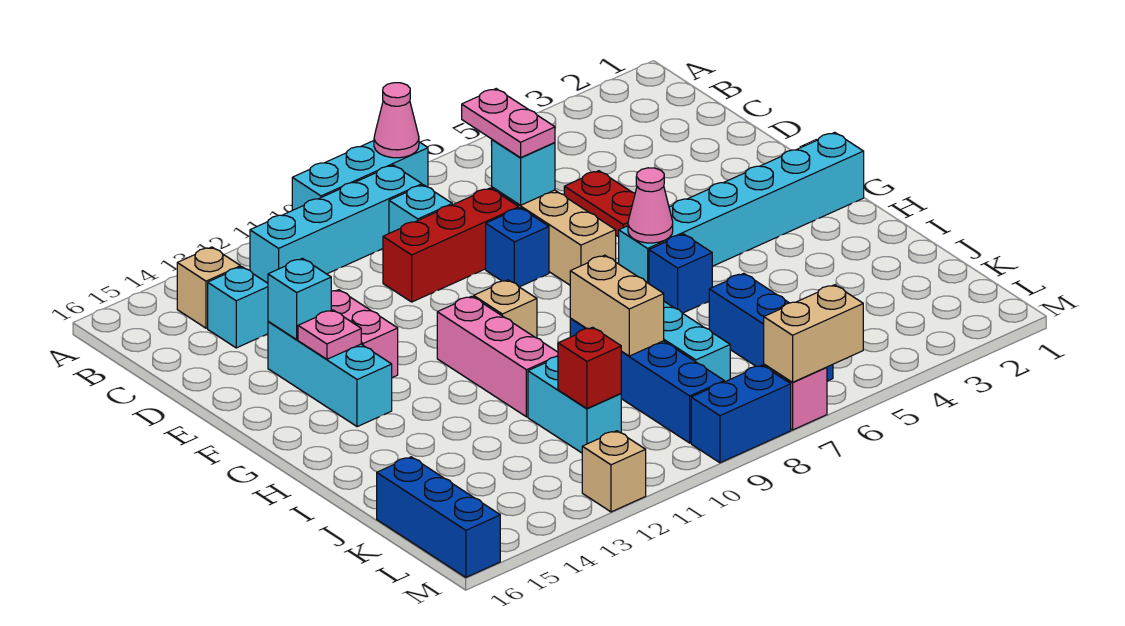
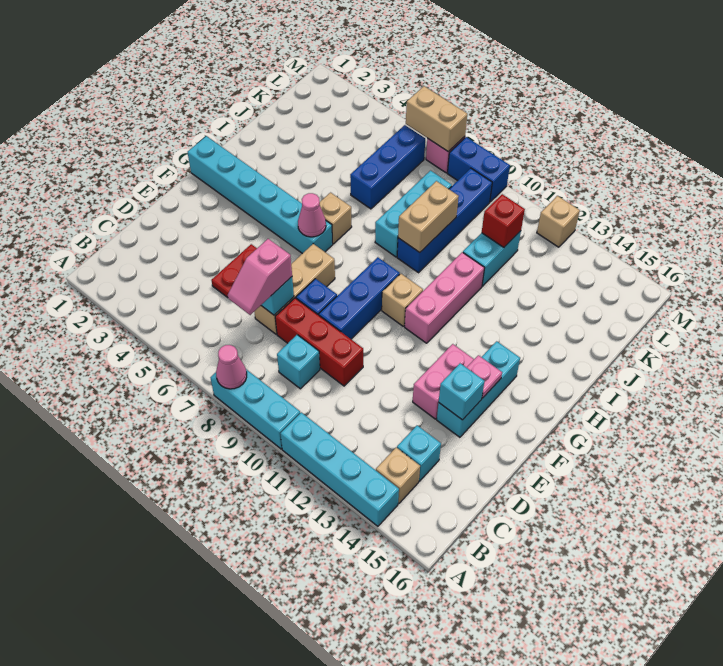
cyan 1x4 brick [250,165,422,283] -> cyan 1x4 brick moved to [280,412,399,526]
pink 1x2 plate [462,89,555,158] -> pink 1x2 slope [228,239,292,315]
blue 1x1 brick [649,234,712,313] -> tan 1x1 brick [320,193,352,244]
blue 1x3 brick [377,457,500,577] -> blue 1x3 brick moved to [319,257,400,339]

